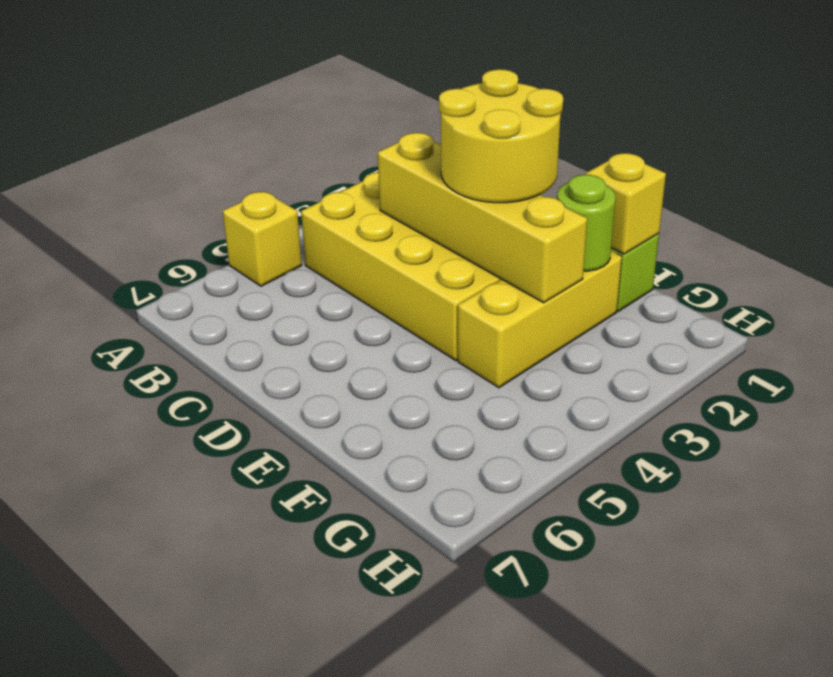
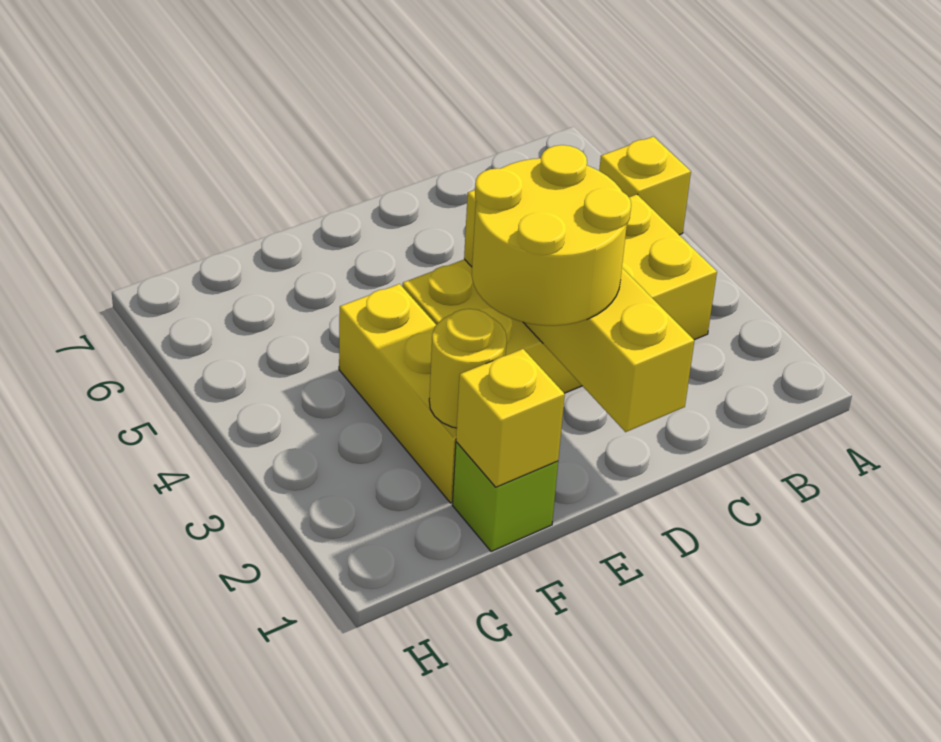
yellow 1x4 brick [378,133,587,303] -> yellow 1x4 brick turned to [464,190,694,432]
lime 1x1 round brick [557,175,616,271] -> yellow 1x1 round brick [429,309,507,428]

